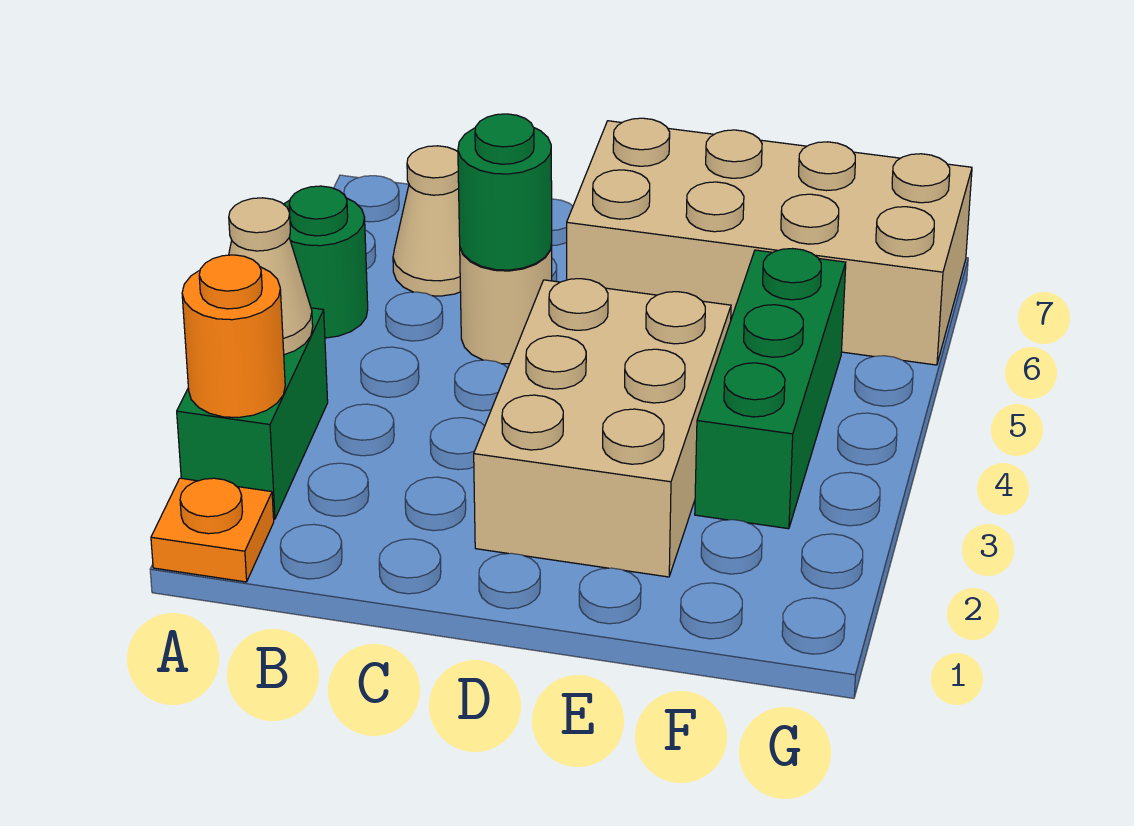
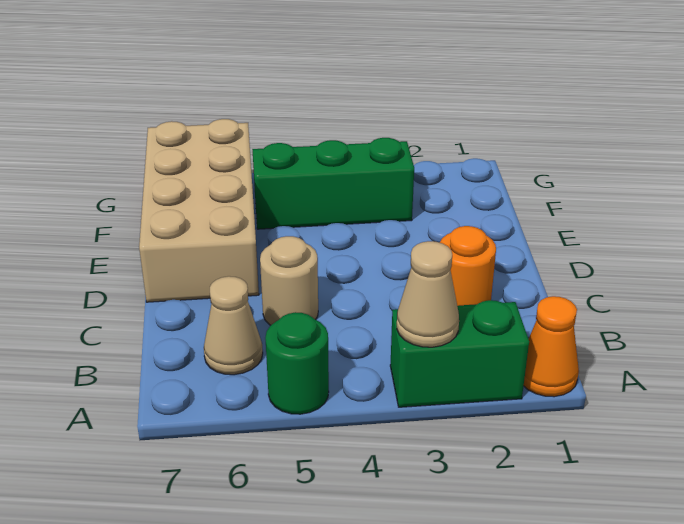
orange 1x1 plate [151,478,274,582] -> orange 1x1 cone [524,296,579,397]
orange 1x1 round brick [182,255,285,418] -> orange 1x1 round brick moved to [440,226,496,306]
green 1x1 round brick [458,114,552,270] -> none
tan 2x3 brick [474,279,731,577] -> none

